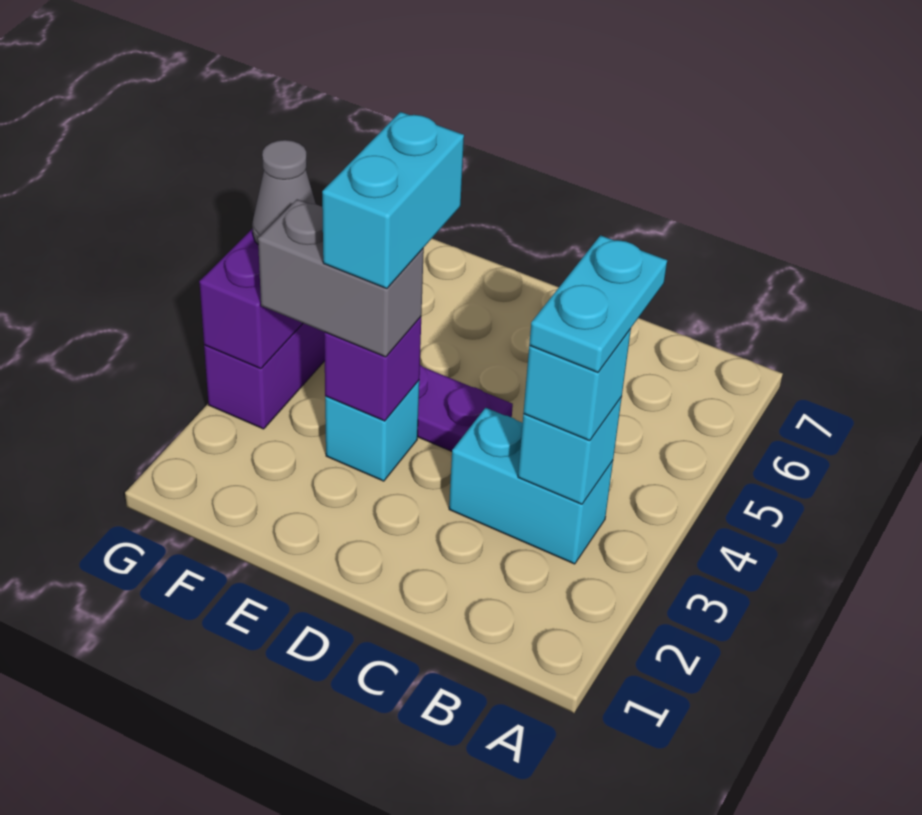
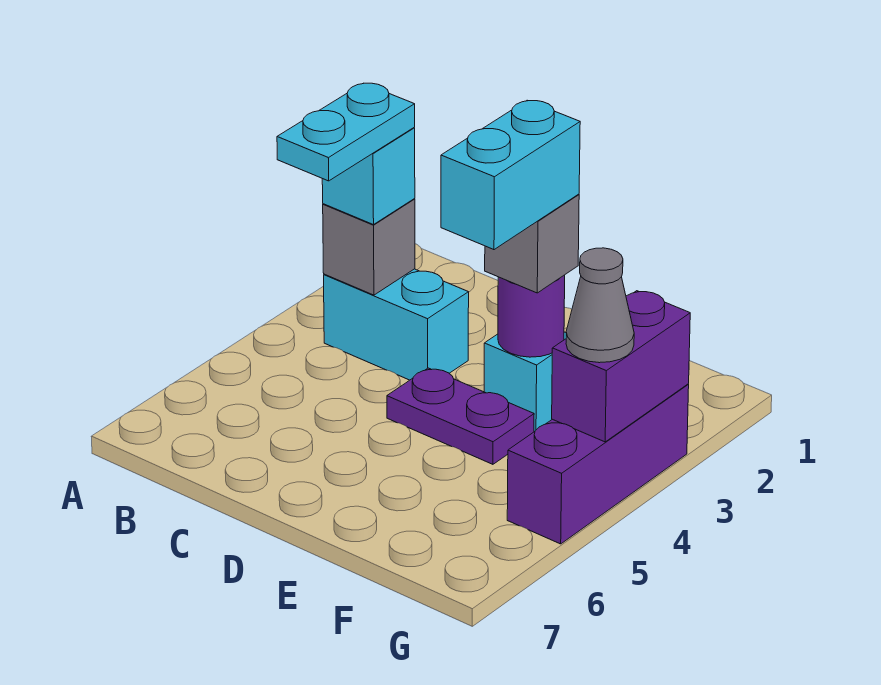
cyan 1x1 brick [518,397,622,504] -> grey 1x1 brick [323,199,415,295]
purple 1x1 brick [324,317,421,421] -> purple 1x1 round brick [498,275,565,357]
grey 1x2 brick [258,199,424,357] -> grey 1x1 brick [485,194,579,293]

